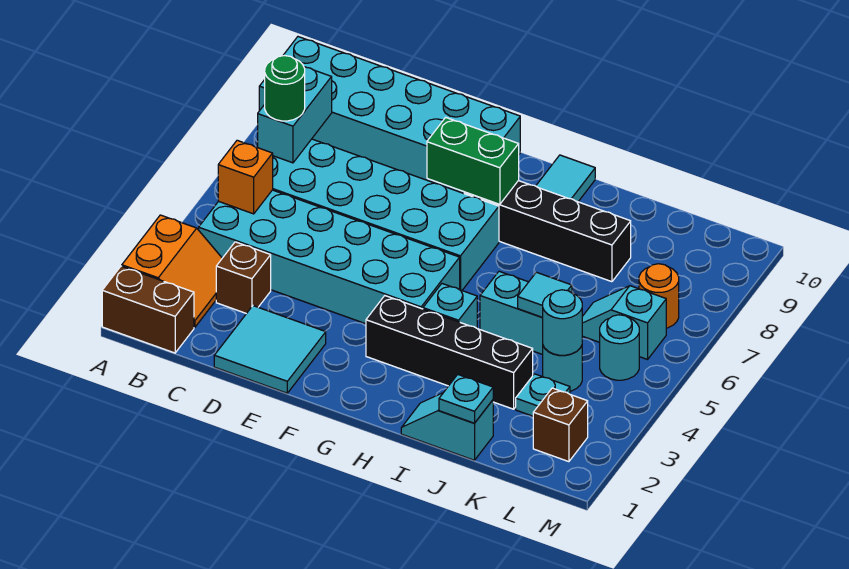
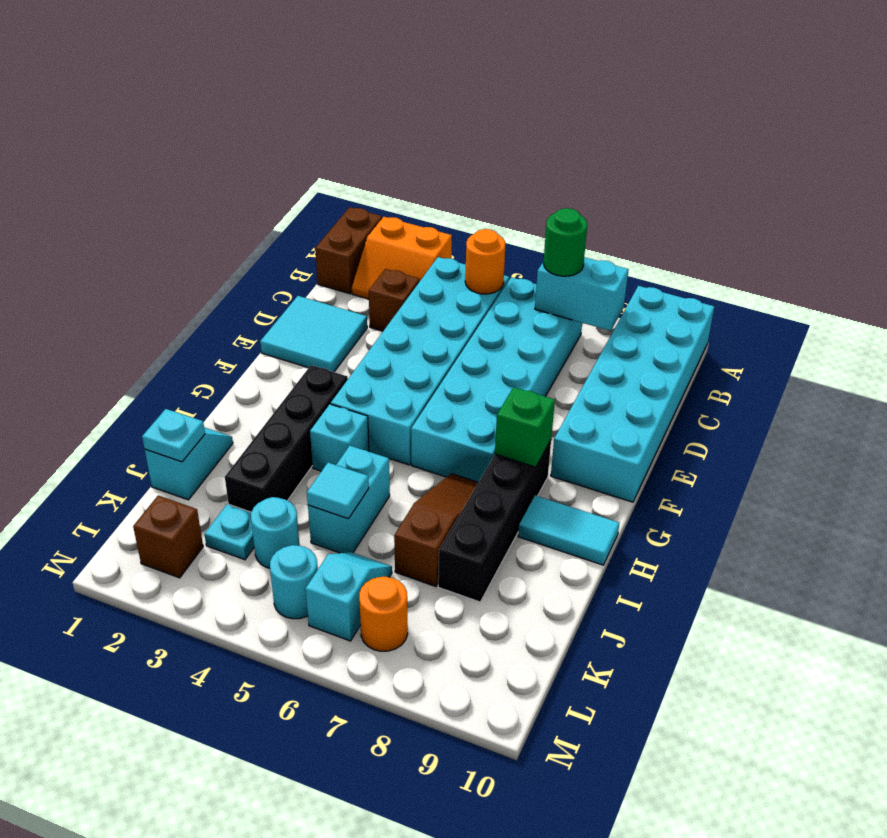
orange 1x1 brick [218,140,273,214] -> orange 1x1 round brick [465,229,505,294]
green 1x2 brick [427,117,519,205] -> green 1x1 brick [495,387,555,467]
none -> brown 1x3 slope [394,474,478,587]
cyan 1x1 round brick [543,290,582,355] -> none

